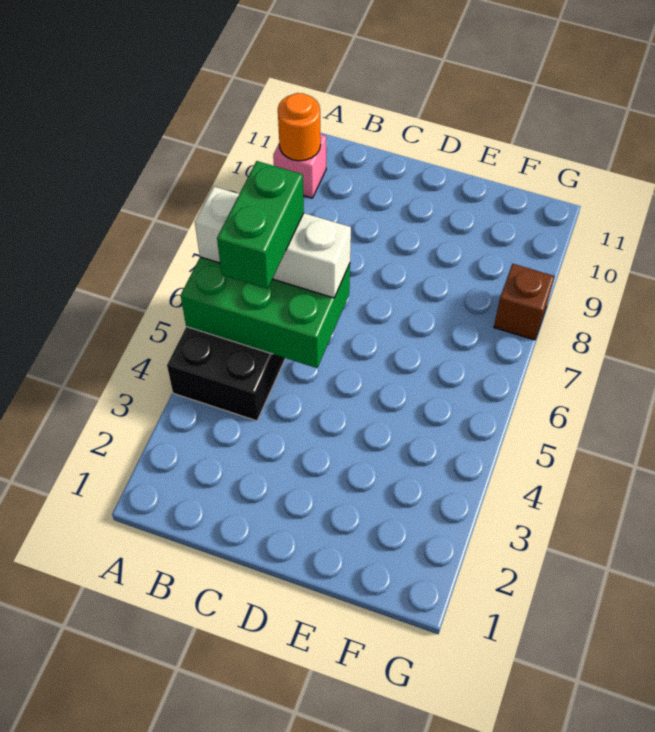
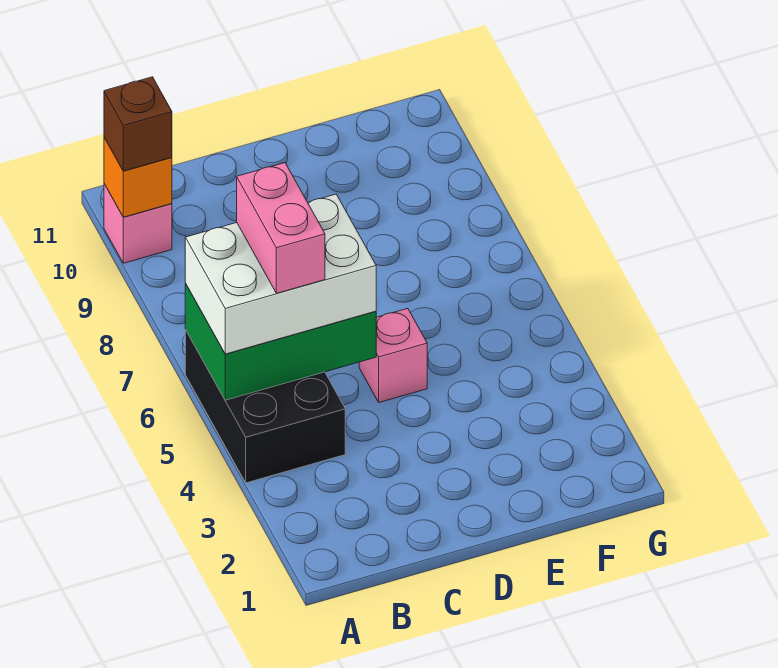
white 1x3 brick [195,186,351,298] -> white 2x3 brick [185,194,376,354]
orange 1x1 round brick [278,93,321,161] -> orange 1x1 brick [104,138,172,217]
green 1x2 brick [217,161,304,289] -> pink 1x2 brick [237,163,325,293]
none -> pink 1x1 brick [359,308,427,402]
brown 1x1 brick [494,264,555,340] -> brown 1x1 brick moved to [104,77,172,171]

